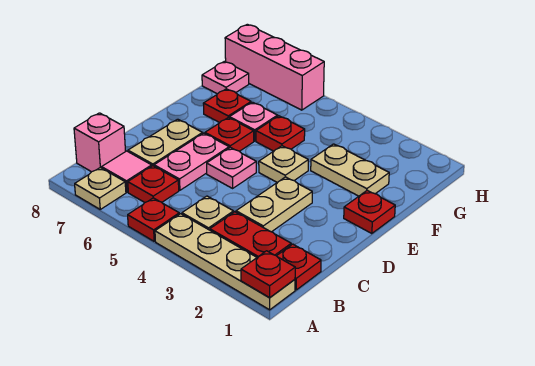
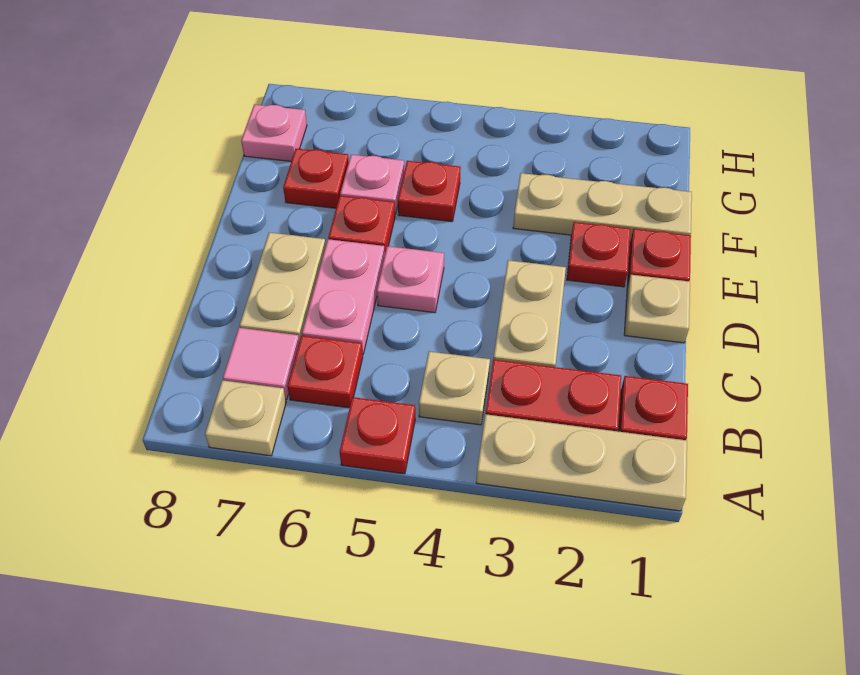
tan 1x4 plate [155,214,295,310] -> tan 1x3 plate [476,414,687,511]
red 1x1 plate [241,251,295,297] -> red 1x1 plate moved to [567,222,630,287]
pink 1x1 brick [74,113,126,172] -> none
tan 1x1 plate [259,146,308,182] -> tan 1x1 plate moved to [624,275,690,343]
tan 1x2 plate [311,144,389,196] -> tan 1x3 plate [513,173,692,242]
pink 1x3 brick [225,24,324,110] -> none

